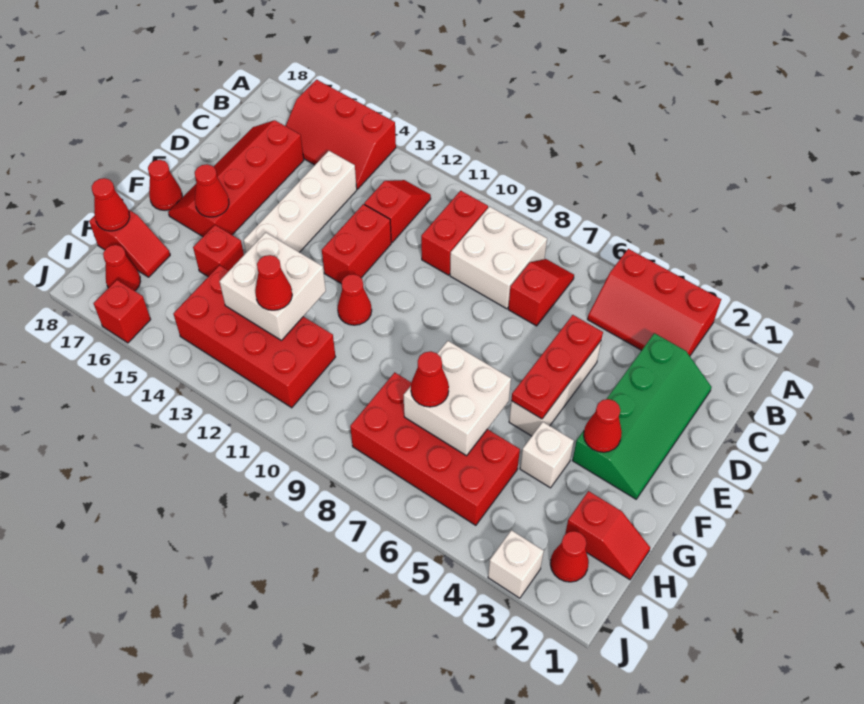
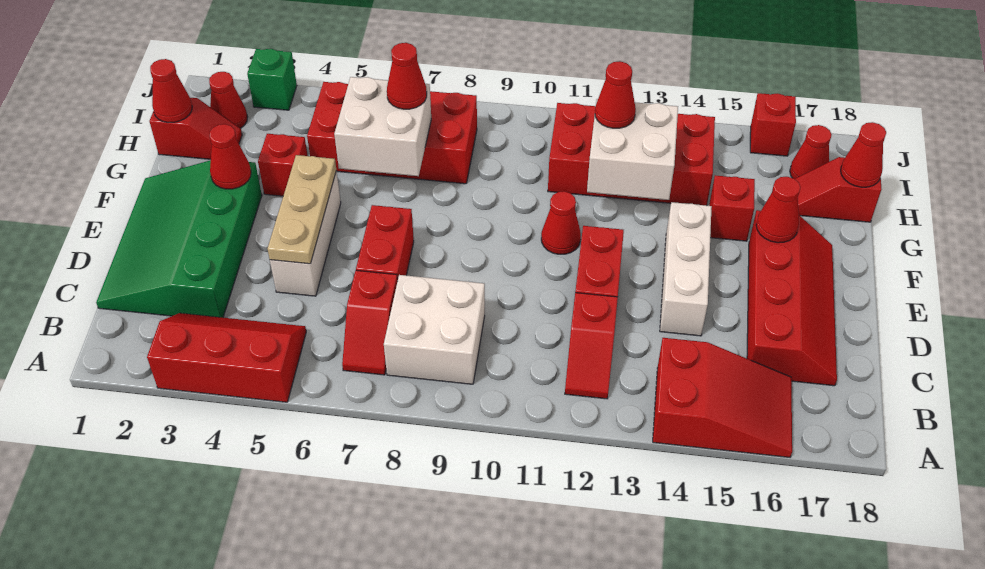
red 2x3 slope [286,80,396,189] -> red 2x3 slope turned to [653,338,792,457]
red 1x2 brick [421,191,488,275] -> red 1x2 brick moved to [356,205,414,281]
green 2x4 slope [572,333,711,499] -> green 3x4 slope [96,160,262,318]
white 1x4 brick [243,151,357,252] -> white 1x3 brick [660,202,712,336]
red 1x3 plate [511,315,603,419] -> tan 1x3 plate [268,155,336,264]
red 1x1 cone [148,160,182,210] -> red 1x1 cone moved to [150,59,192,123]
white 1x1 brick [520,422,574,488] -> red 1x1 brick [258,134,308,196]
red 1x2 slope [565,491,650,580] -> red 1x2 slope turned to [149,98,242,159]
white 1x1 brick [488,530,544,598] -> green 1x1 brick [247,49,297,110]

